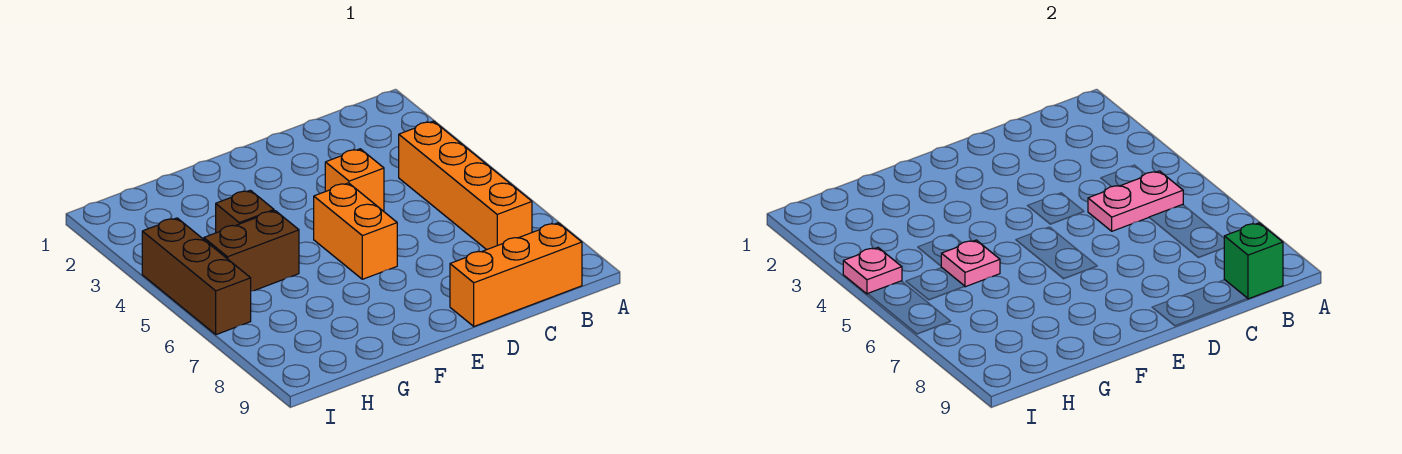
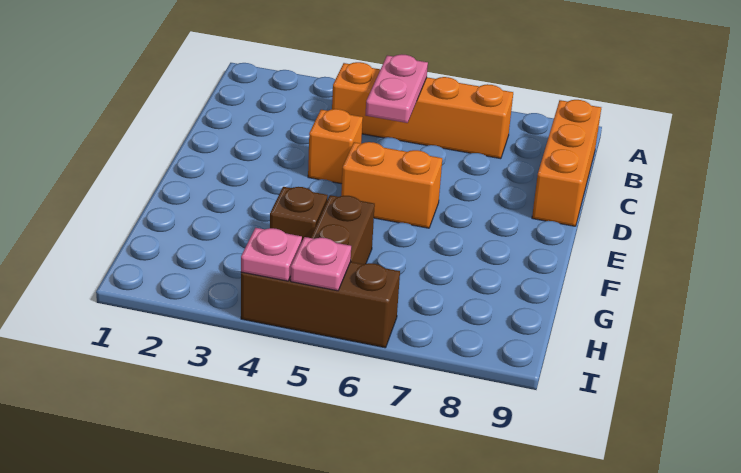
green 1x1 brick [1224,223,1283,299] -> none
pink 1x1 plate [941,240,1000,287] -> pink 1x1 plate moved to [291,237,351,291]

